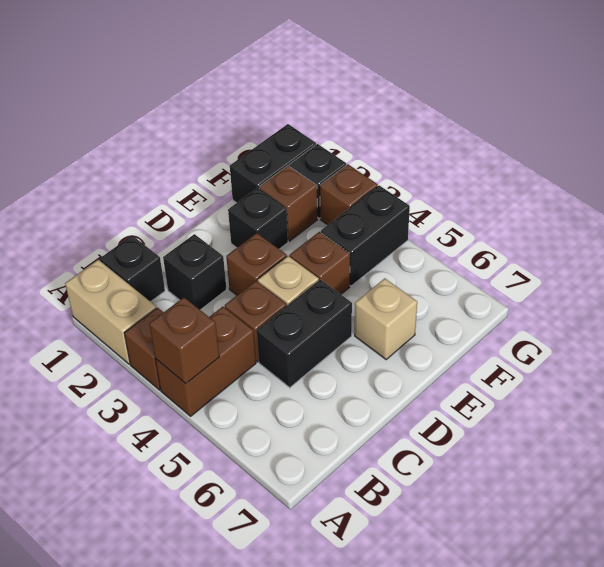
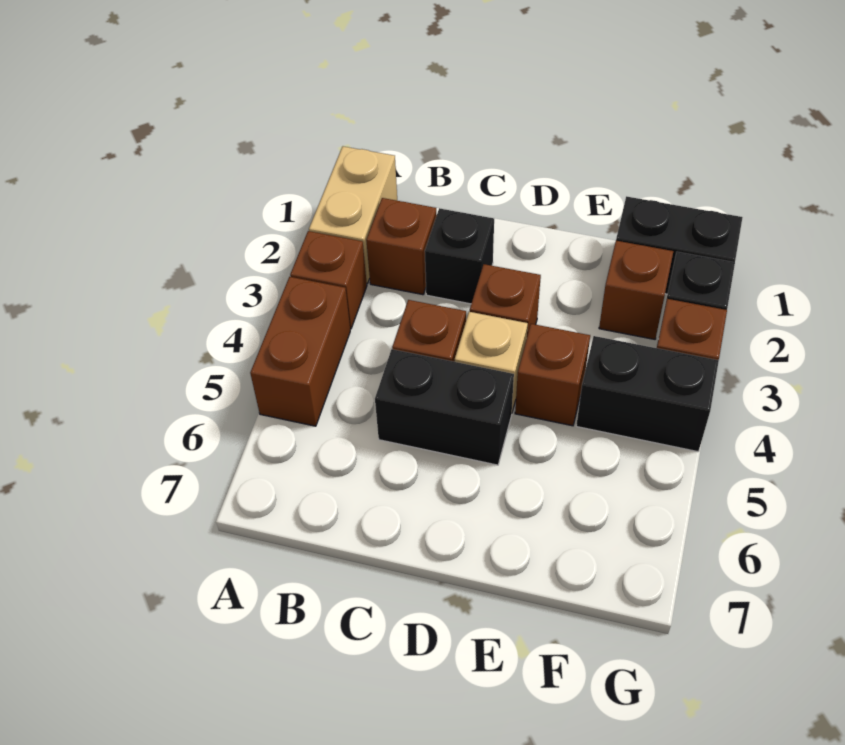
brown 1x2 brick [156,307,256,416] -> brown 1x2 brick turned to [250,277,350,426]
brown 1x1 brick [150,297,219,383] -> brown 1x1 brick moved to [366,198,437,295]
black 1x1 brick [100,236,165,302] -> none
black 1x1 brick [228,188,288,249] -> none
tan 1x1 brick [355,278,417,359] -> none

